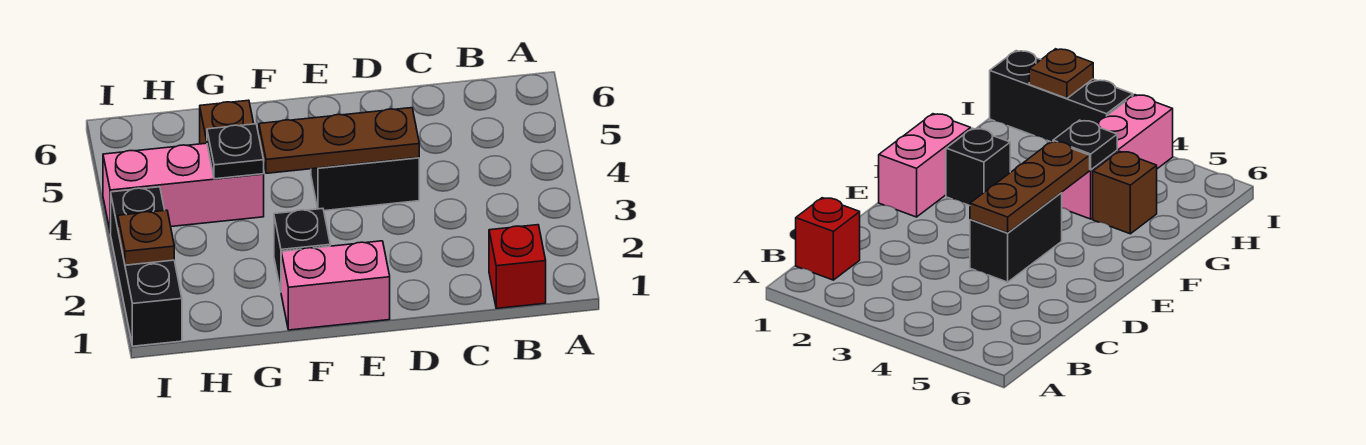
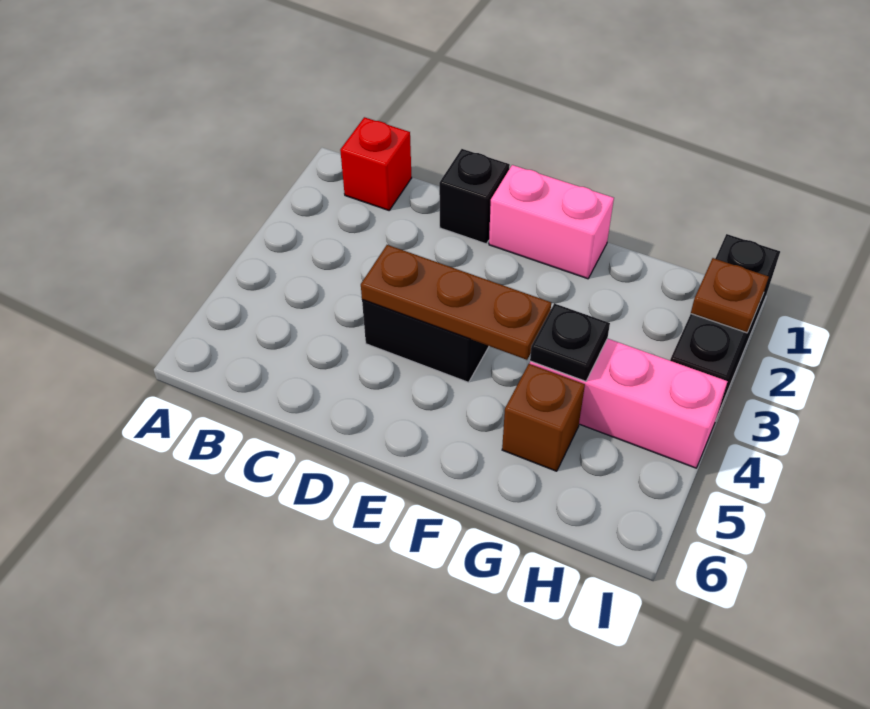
black 1x1 brick [274,209,330,290] -> black 1x1 brick moved to [439,149,510,244]

